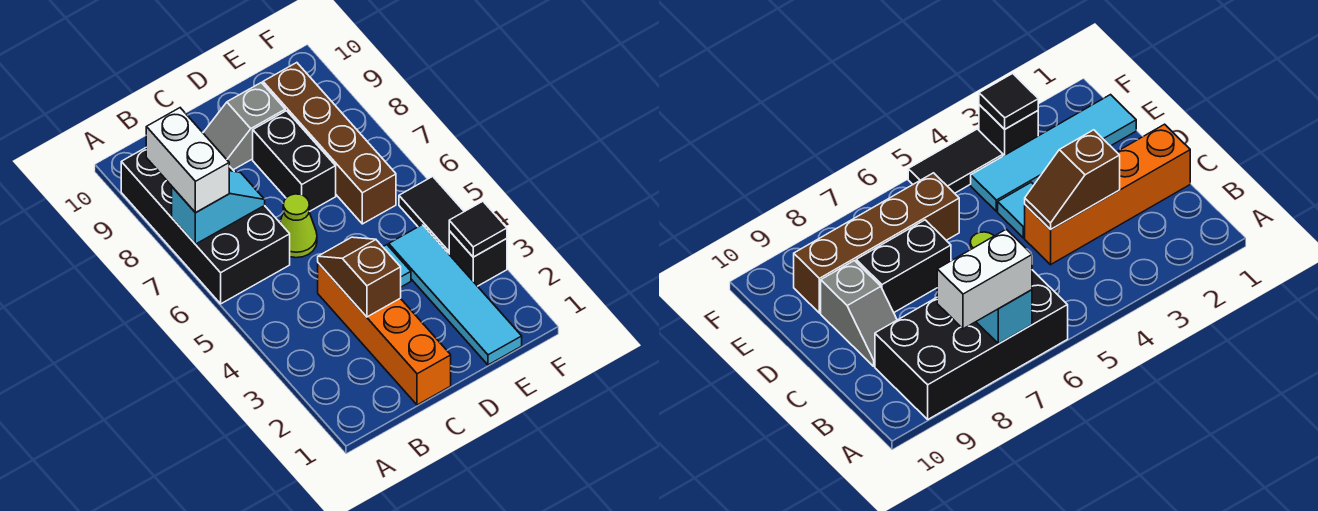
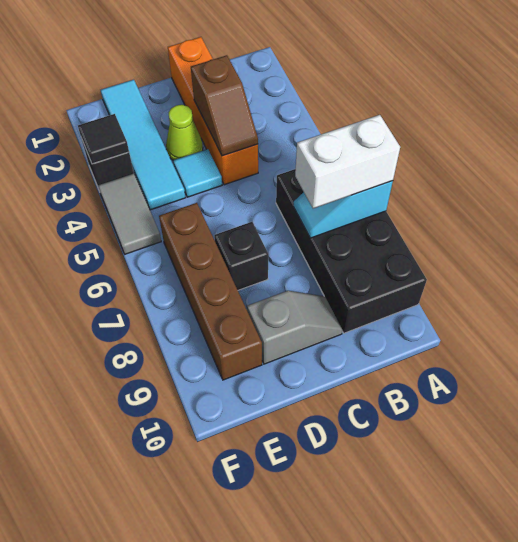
white 1x2 brick [146,108,229,213] -> white 1x2 brick turned to [295,115,400,209]
lime 1x1 cone [280,194,317,258] -> lime 1x1 cone moved to [166,105,203,160]
black 1x2 brick [253,111,336,212] -> black 1x1 brick [214,222,268,290]
black 1x2 tile [399,176,464,254] -> grey 1x2 tile [98,173,161,254]

